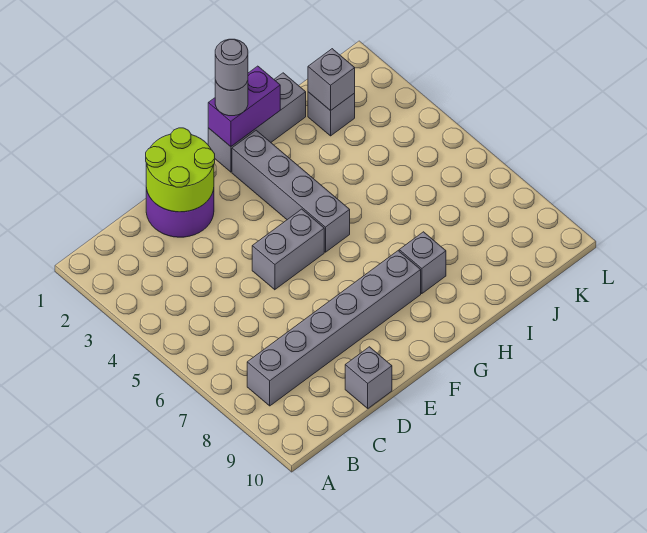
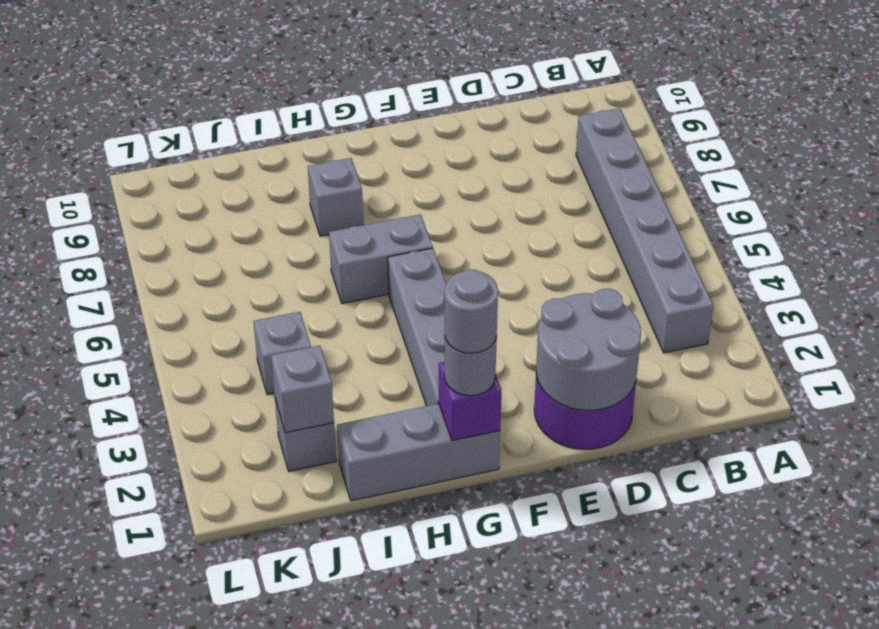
grey 1x6 brick [247,251,421,406] -> grey 1x6 brick turned to [576,108,713,353]
lime 2x2 round brick [146,128,215,212] -> grey 2x2 round brick [536,289,641,411]
grey 1x1 brick [345,347,392,408] -> grey 1x1 brick moved to [254,312,311,395]
grey 1x2 brick [252,209,324,290] -> grey 1x2 brick moved to [329,214,433,304]
purple 1x2 brick [208,66,280,146] -> purple 1x1 brick [439,362,501,441]

